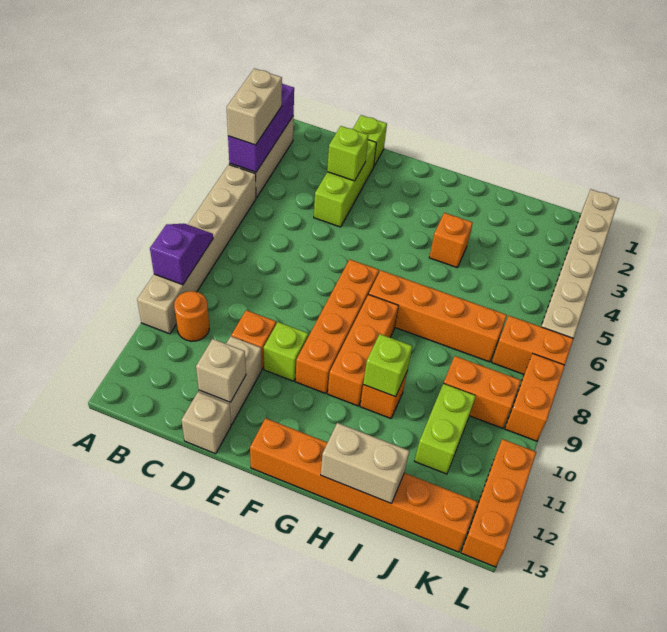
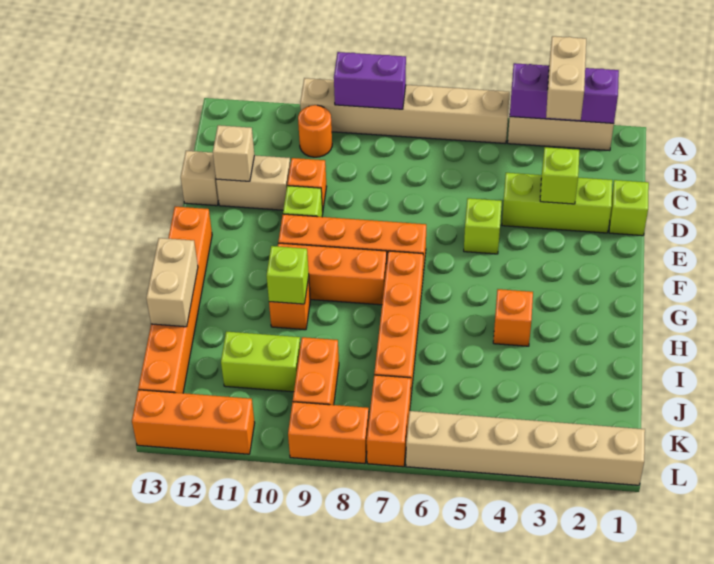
tan 1x2 brick [227,68,282,145] -> tan 1x2 brick turned to [546,36,586,120]
purple 1x2 slope [150,224,213,285] -> purple 1x2 brick [334,52,406,109]
none -> lime 1x1 brick [464,198,502,254]

